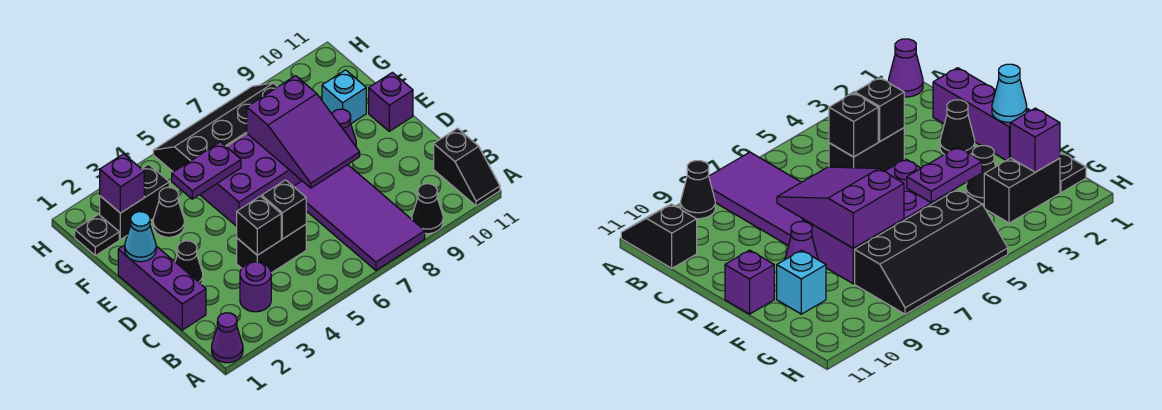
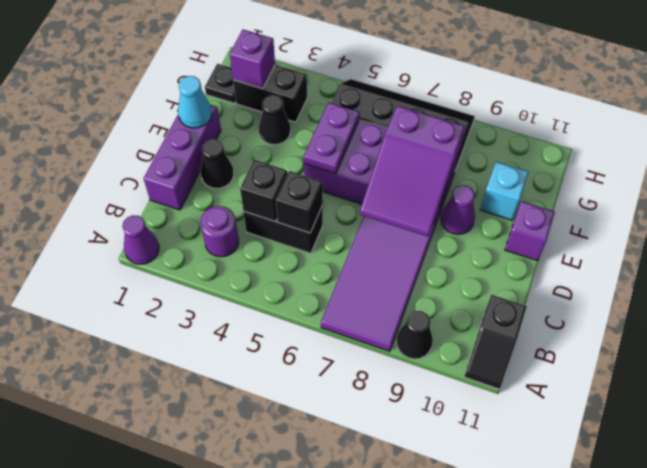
purple 1x2 plate [172,142,241,199] -> purple 1x2 plate turned to [304,102,360,174]

